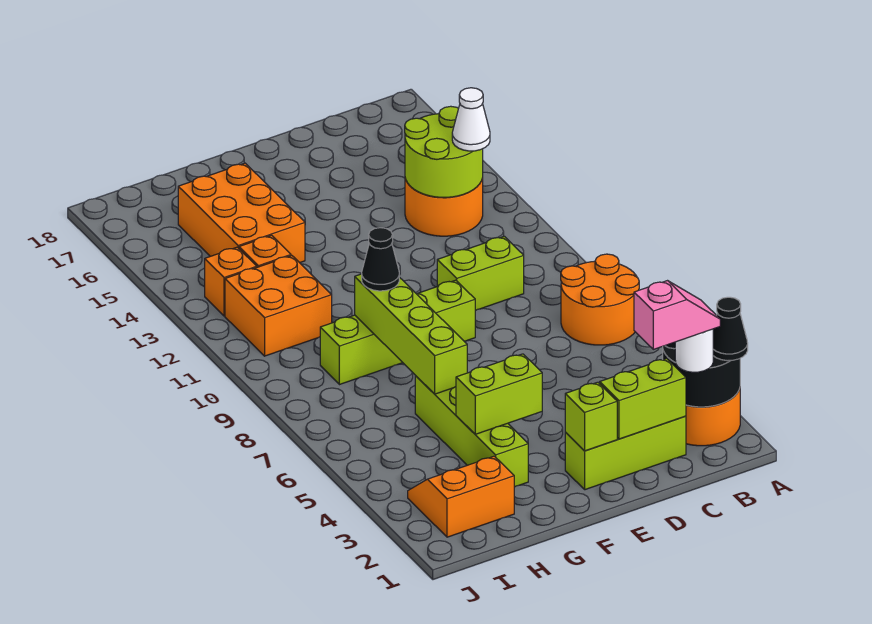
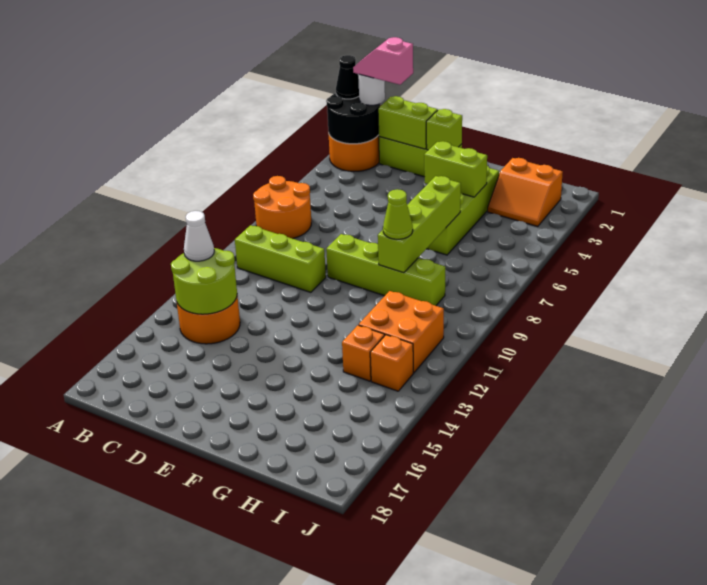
lime 1x2 brick [437,236,524,310] -> lime 1x3 brick [235,225,326,292]
black 1x1 cone [362,228,399,291] -> lime 1x1 cone [383,189,413,239]
orange 2x3 brick [178,163,305,263] -> none

